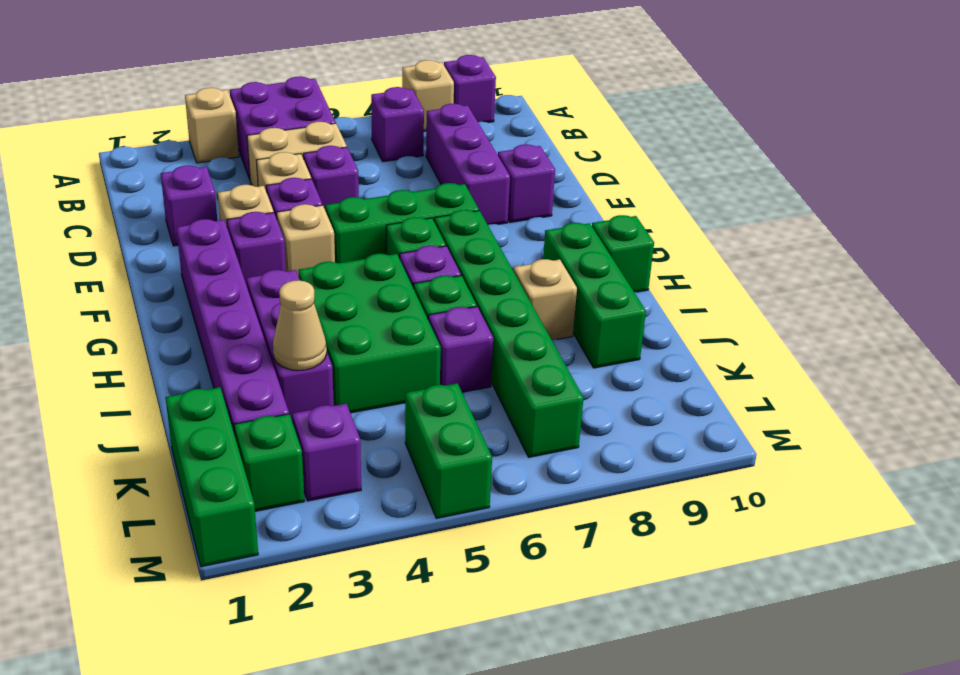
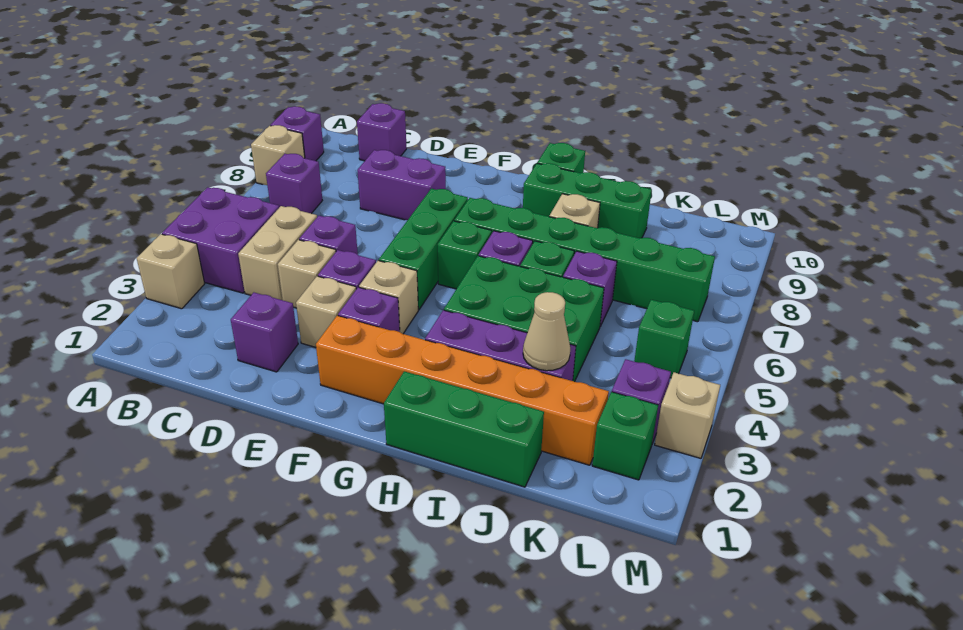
purple 1x3 brick [426,104,510,225] -> purple 1x2 brick [357,150,446,220]
purple 1x1 brick [498,144,555,222] -> purple 1x1 brick moved to [357,103,407,161]
purple 1x6 brick [176,219,289,435] -> orange 1x6 brick [316,316,609,465]
green 1x3 brick [165,387,258,567] -> green 1x3 brick moved to [384,371,544,487]
green 1x2 brick [405,383,492,518] -> green 1x1 brick [634,300,694,378]
none -> tan 1x1 brick [655,372,720,458]

